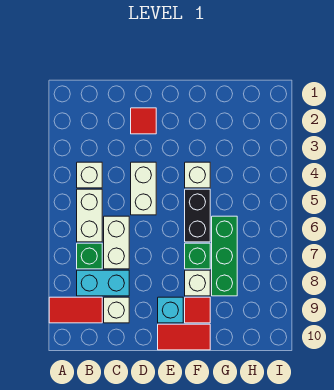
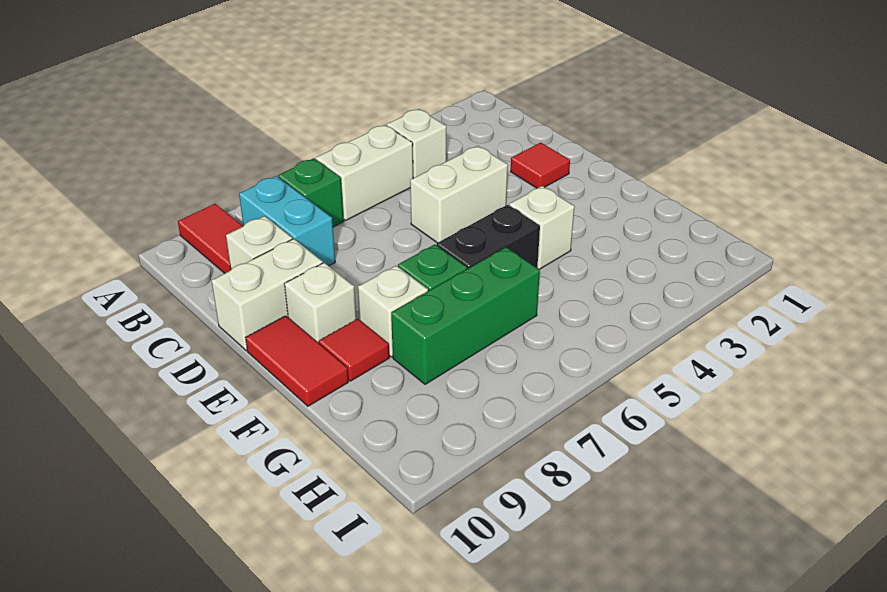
white 1x2 brick [104,216,129,269] -> white 1x2 brick moved to [212,239,323,351]
cyan 1x1 brick [158,297,183,323] -> white 1x1 brick [285,263,356,343]

